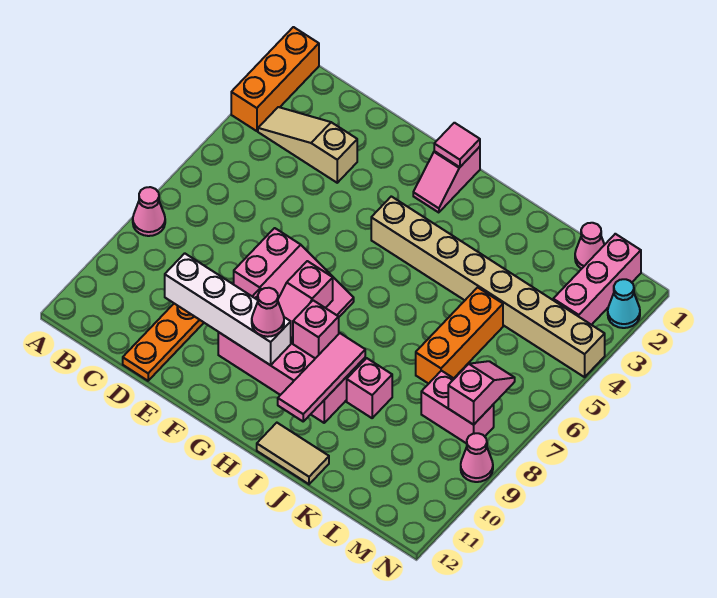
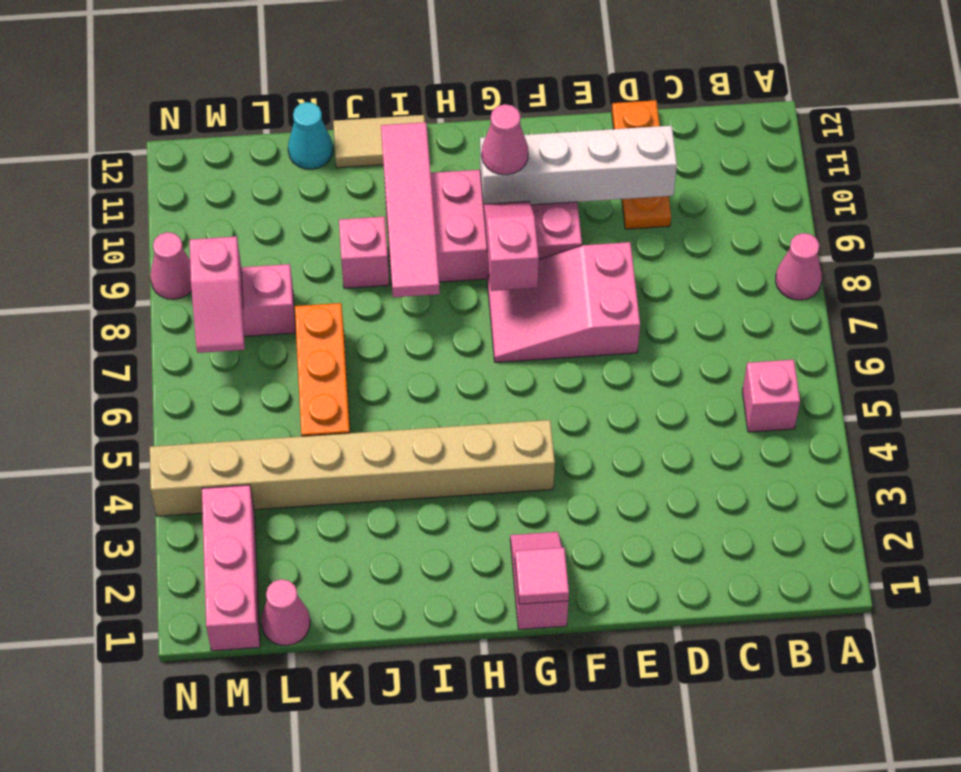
orange 1x3 brick [231,27,319,131] -> none
tan 1x3 slope [258,107,357,183] -> none
pink 1x1 brick [293,300,339,358] -> pink 1x1 brick moved to [742,360,800,432]
pink 1x3 tile [278,333,365,421] -> pink 1x4 tile [381,122,440,297]
cyan 1x1 cone [608,279,640,328] -> cyan 1x1 cone moved to [288,102,333,169]

